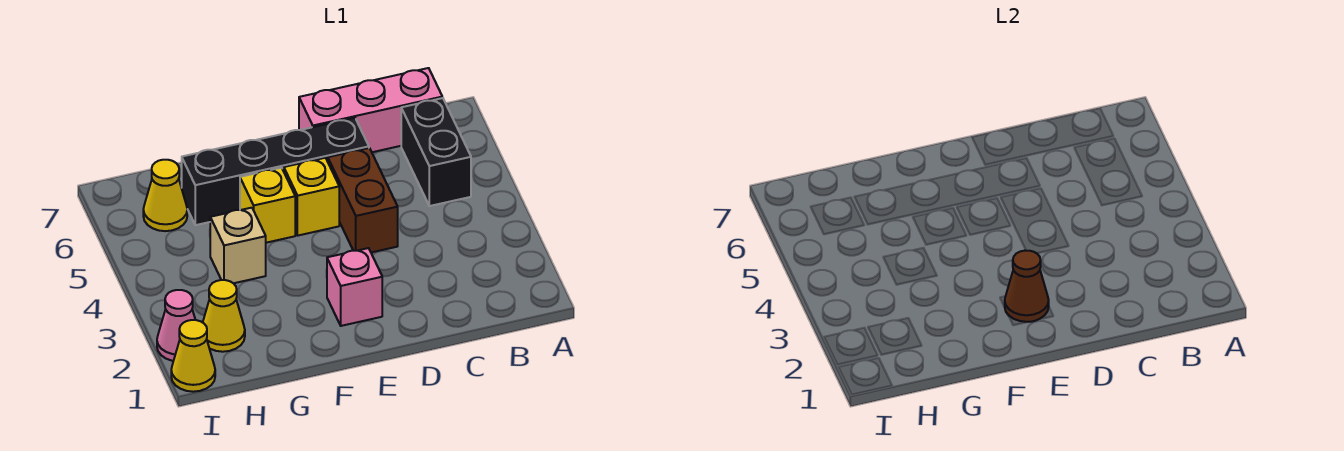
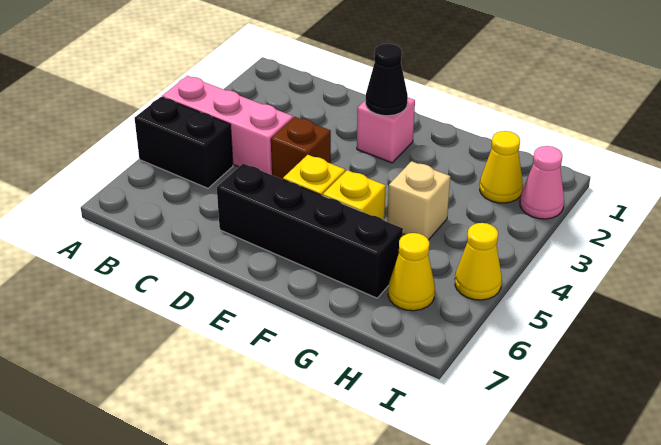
black 1x2 brick [401,98,471,206] -> black 1x2 brick turned to [135,97,233,188]
pink 1x3 brick [299,68,442,152] -> pink 1x3 brick moved to [162,76,293,175]
brown 1x2 brick [328,148,398,252] -> brown 1x1 brick [271,117,331,179]
brown 1x1 cone [1005,251,1049,322] -> black 1x1 cone [365,44,408,116]
yellow 1x1 cone [171,320,215,392] -> yellow 1x1 cone moved to [455,223,502,300]

